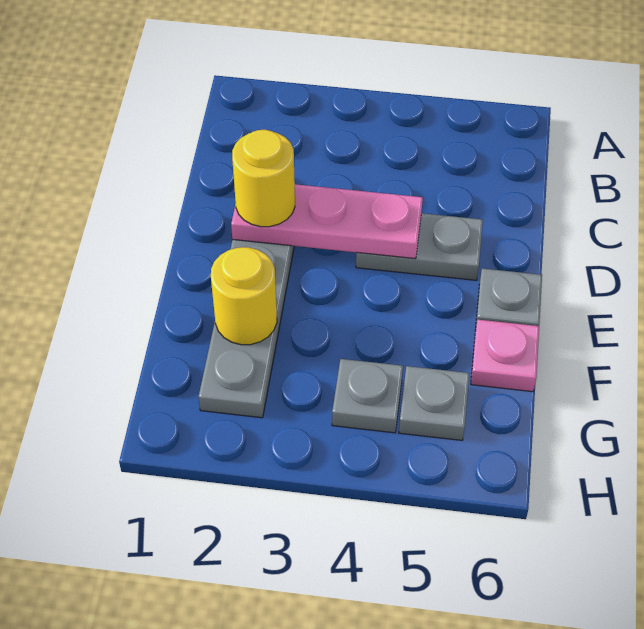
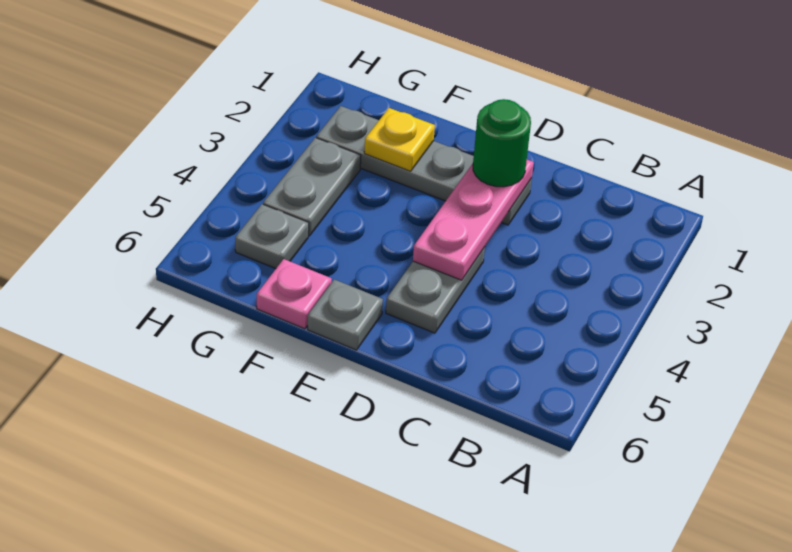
yellow 1x1 round brick [232,130,295,227] -> green 1x1 round brick [473,99,531,187]
yellow 1x1 round brick [211,247,277,345] -> yellow 1x1 plate [364,108,435,171]
grey 1x1 plate [332,359,403,433] -> grey 1x2 plate [263,138,361,236]

